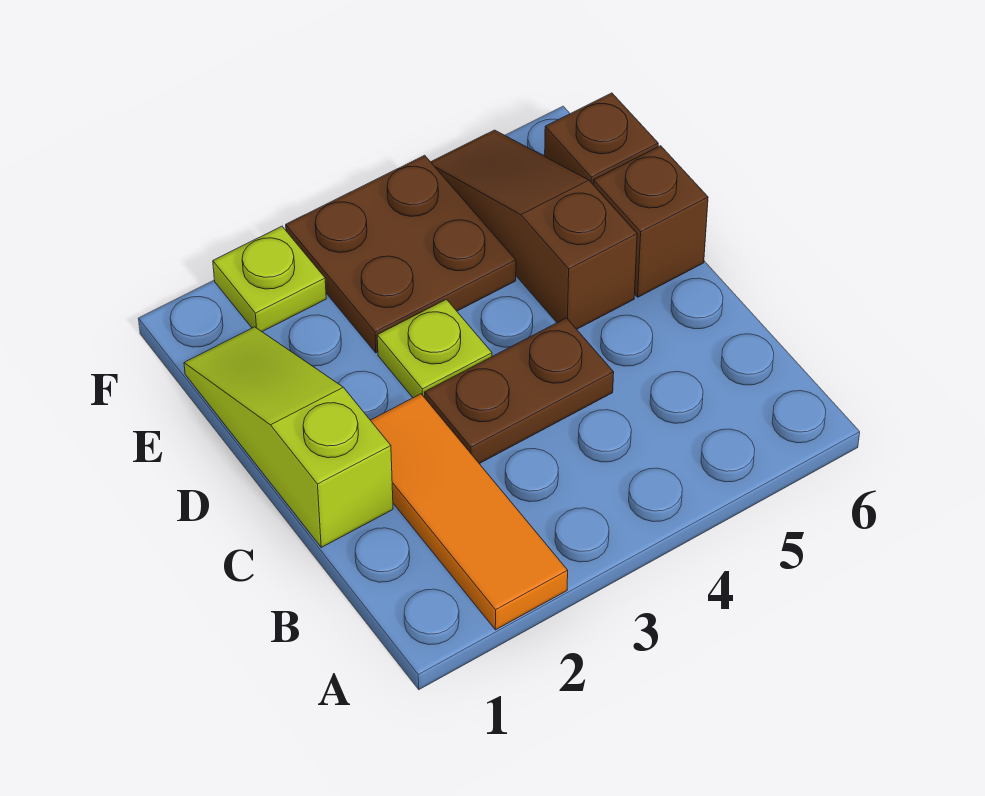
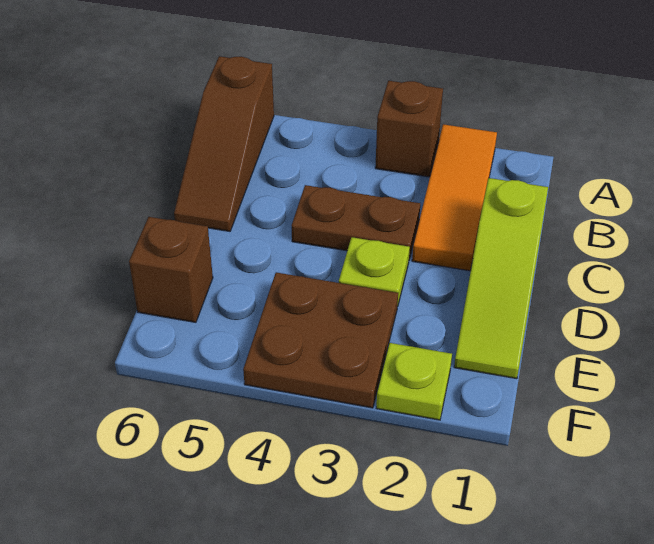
brown 1x3 slope [431,130,637,329] -> brown 1x3 slope moved to [174,56,274,231]
brown 1x1 brick [593,146,708,297] -> brown 1x1 brick moved to [375,81,443,177]

